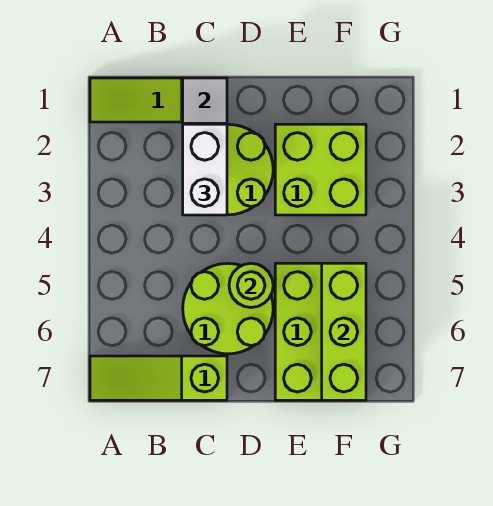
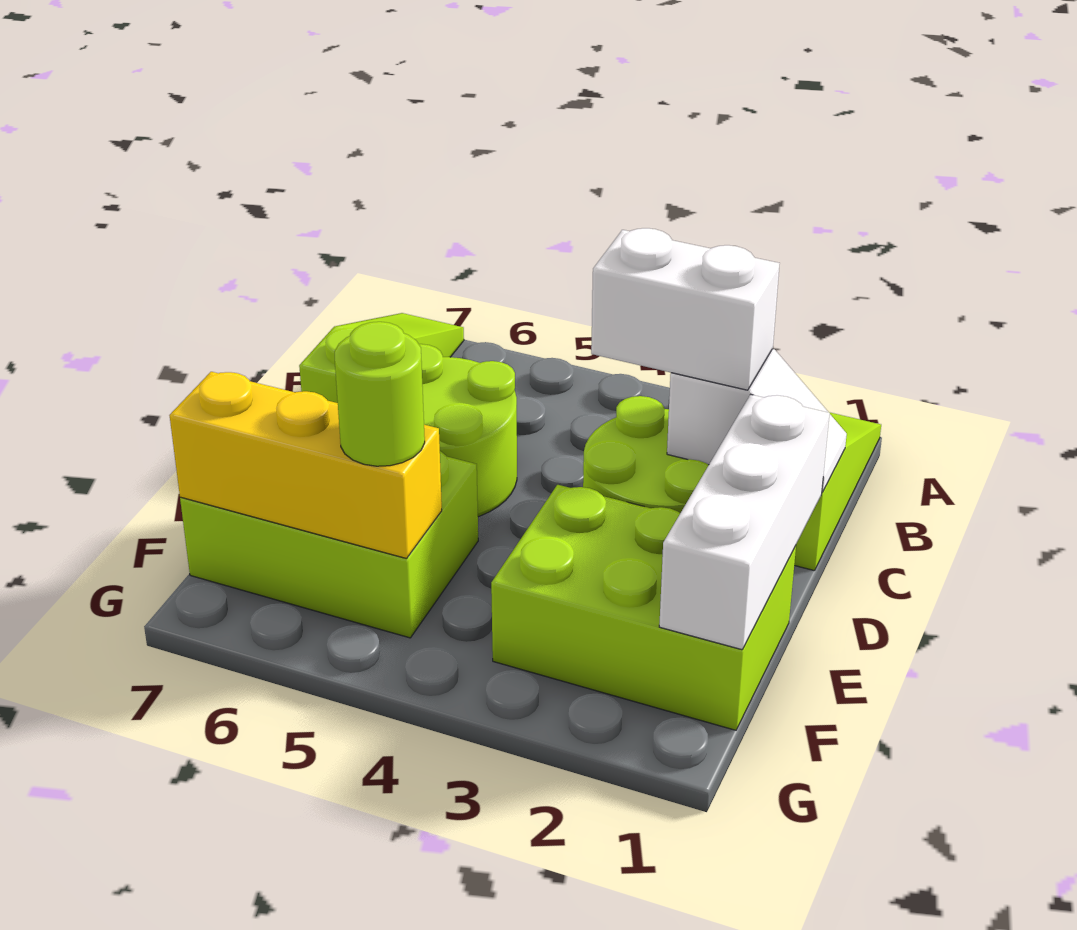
none -> white 1x3 brick [659,394,830,650]
lime 1x1 round brick [229,263,273,308] -> lime 1x1 round brick moved to [335,322,425,466]
lime 2x2 brick [275,124,366,215] -> lime 2x3 brick [491,485,796,730]
lime 1x3 brick [322,263,366,400] -> yellow 1x3 brick [169,372,442,559]

